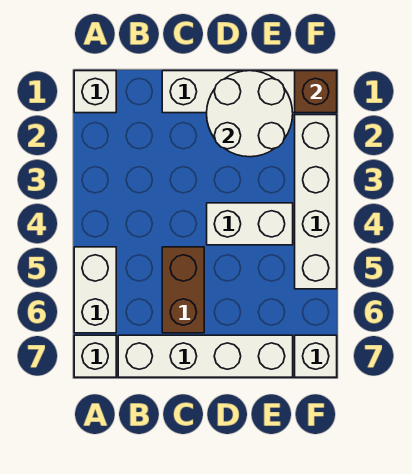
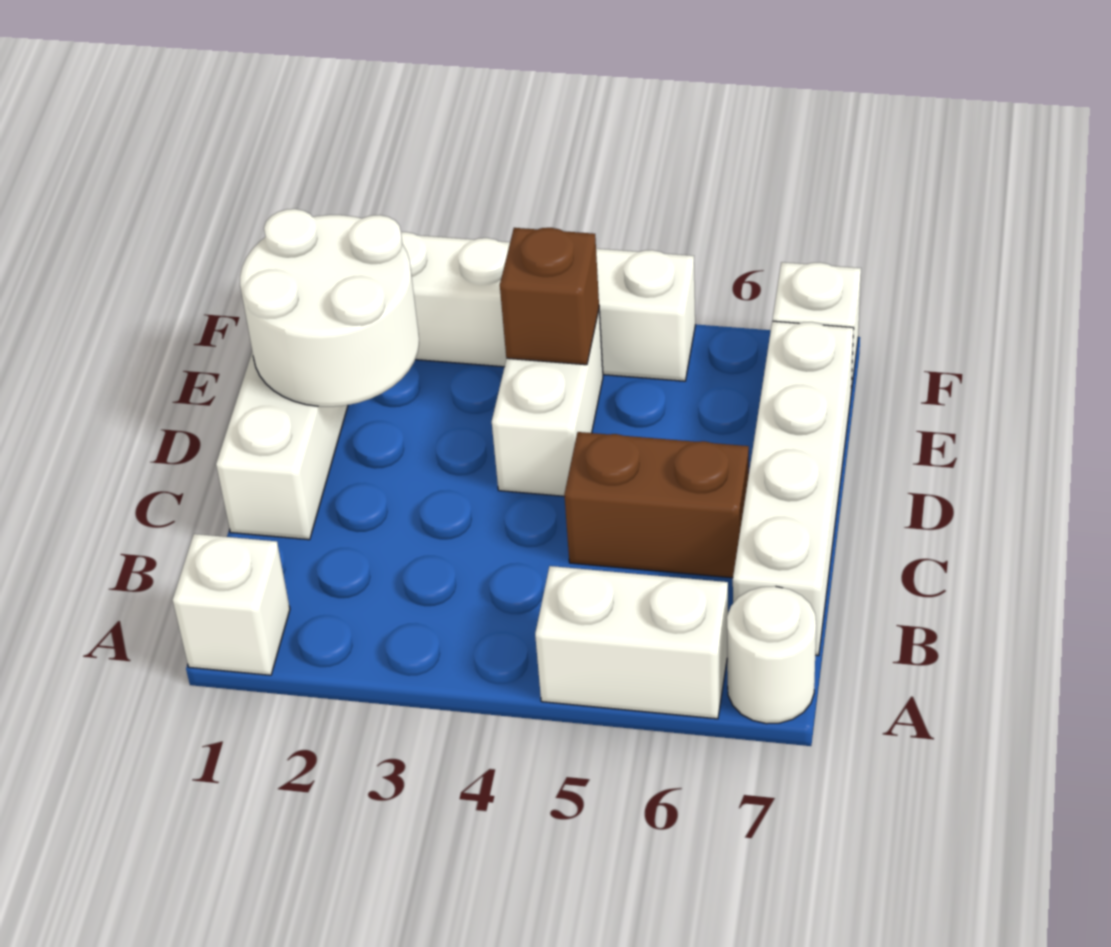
white 1x1 brick [74,335,116,377] -> white 1x1 round brick [727,586,816,724]
brown 1x1 brick [295,71,337,113] -> brown 1x1 brick moved to [500,228,599,365]

